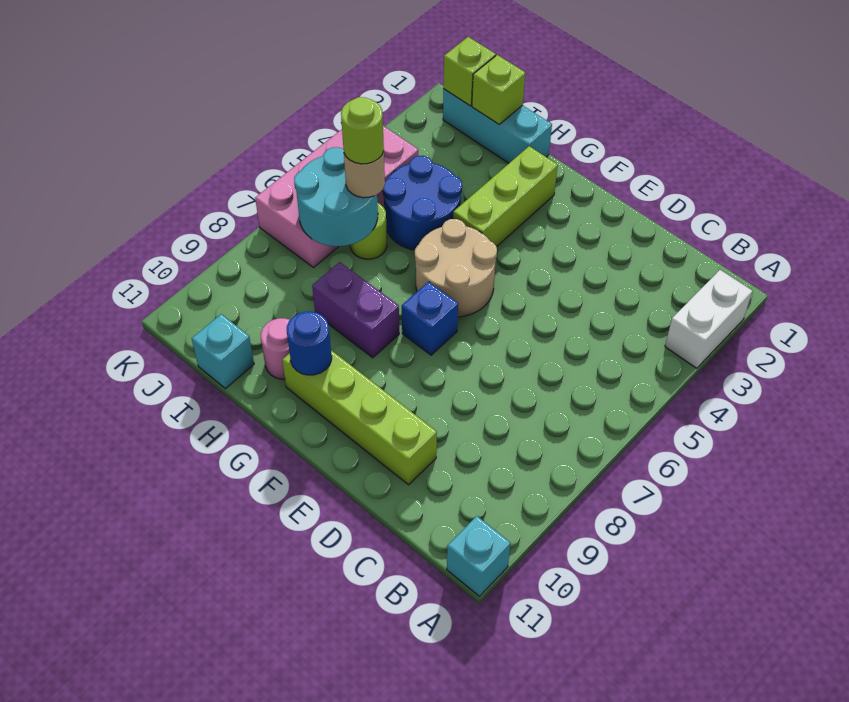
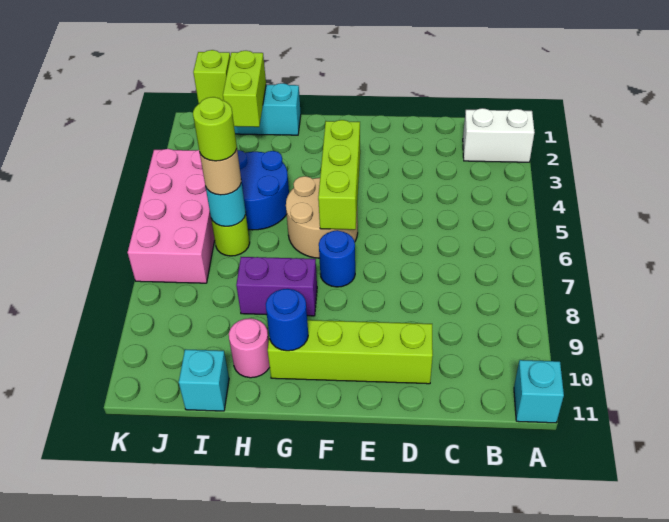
white 1x2 brick [665,270,752,368] -> white 1x2 brick turned to [463,108,534,162]
blue 1x1 brick [402,282,458,355] -> blue 1x1 round brick [319,230,355,287]
lime 1x3 brick [453,146,558,246] -> lime 1x3 brick moved to [318,120,360,230]
lime 1x1 brick [472,55,525,124] -> lime 1x2 brick [223,51,266,127]
cyan 2x2 round brick [294,147,378,246] -> cyan 1x1 round brick [206,182,246,226]

